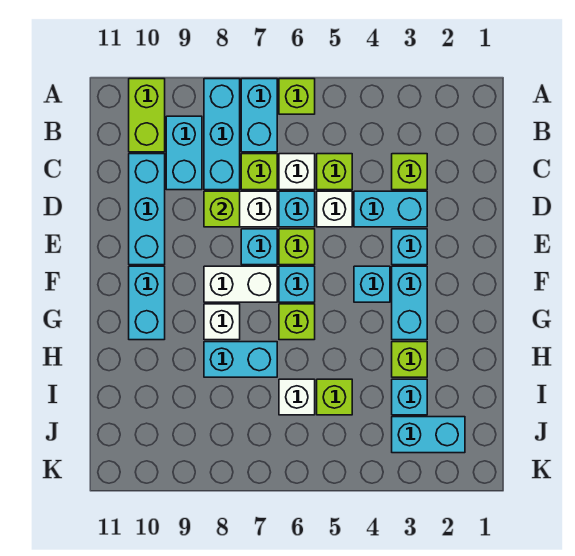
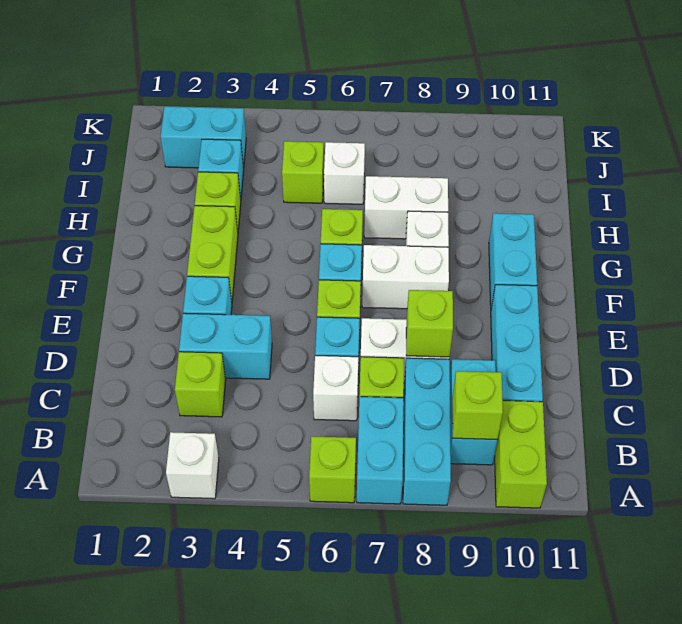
lime 1x1 brick [317,154,352,190] -> lime 1x1 brick moved to [452,371,503,440]
white 1x1 brick [317,191,352,227] -> white 1x1 brick moved to [166,432,219,499]
cyan 1x1 brick [241,229,277,265] -> none
cyan 1x2 brick [392,266,427,340] -> lime 1x2 brick [187,206,238,301]
cyan 1x1 brick [354,266,390,302] -> none
cyan 1x2 brick [204,342,277,377] -> white 1x2 brick [364,176,448,239]

